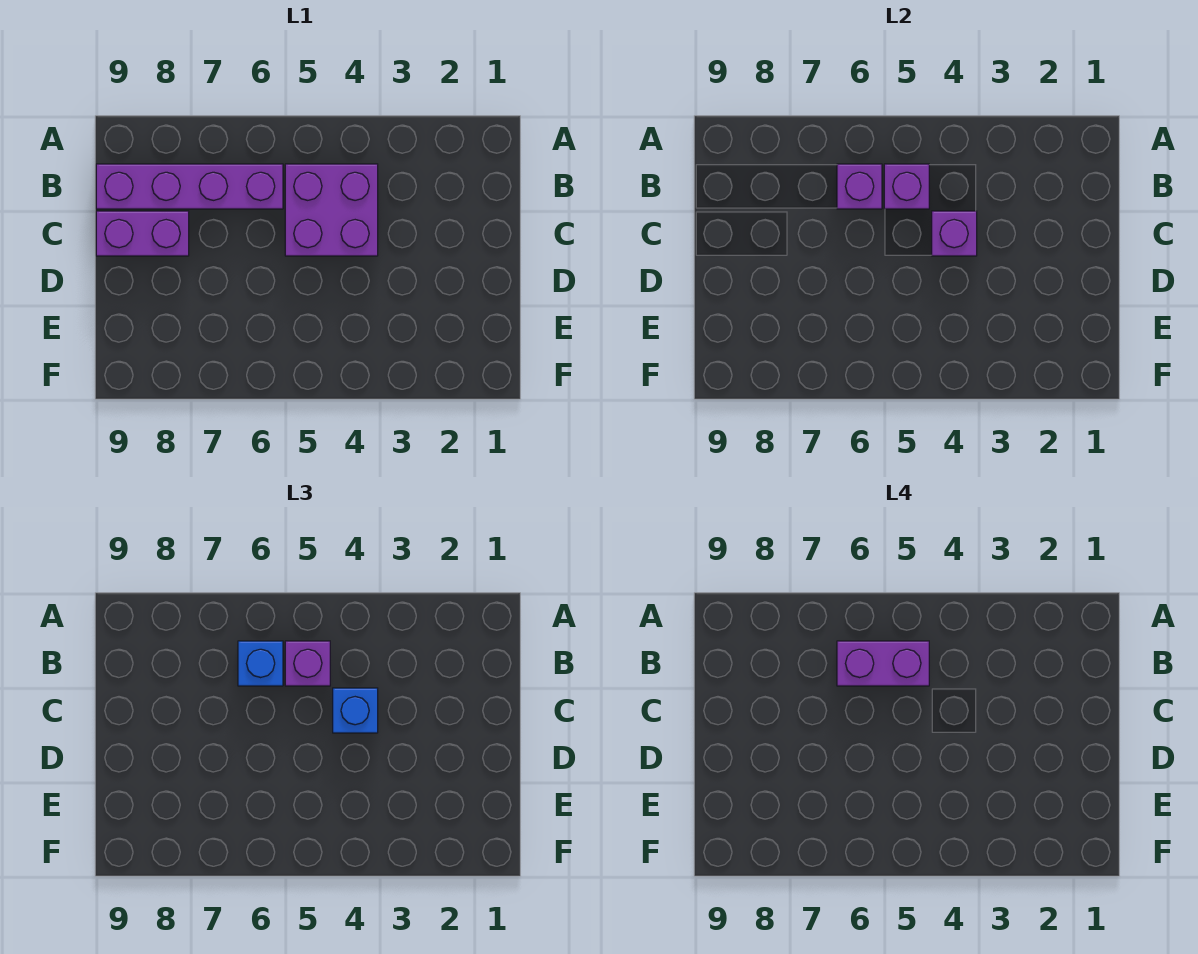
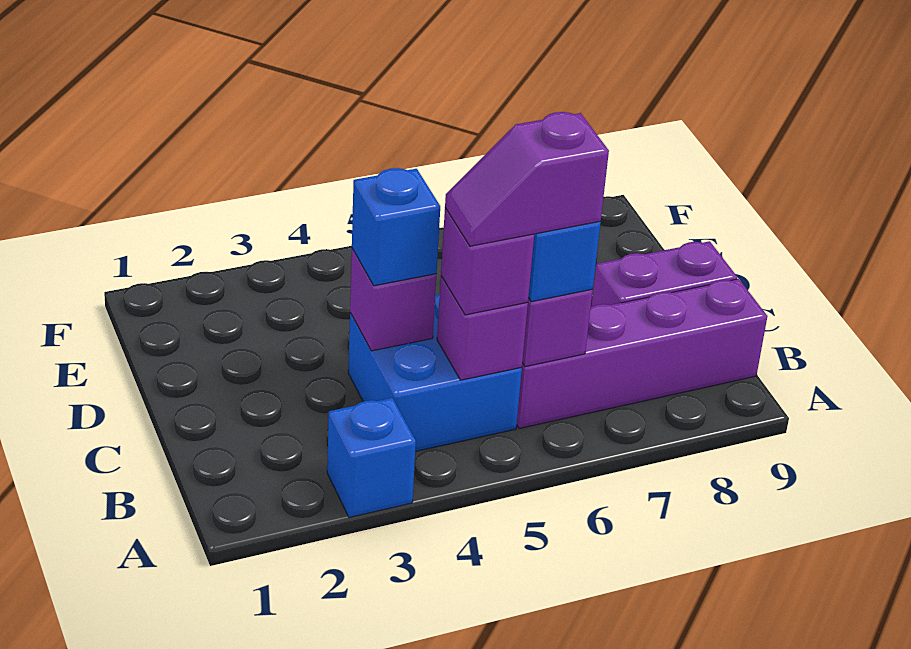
none -> blue 1x1 brick [327,398,416,517]
purple 2x2 brick [285,164,378,256] -> blue 2x2 brick [348,294,522,451]
purple 1x2 brick [837,641,929,686] -> purple 1x2 slope [445,112,609,246]

